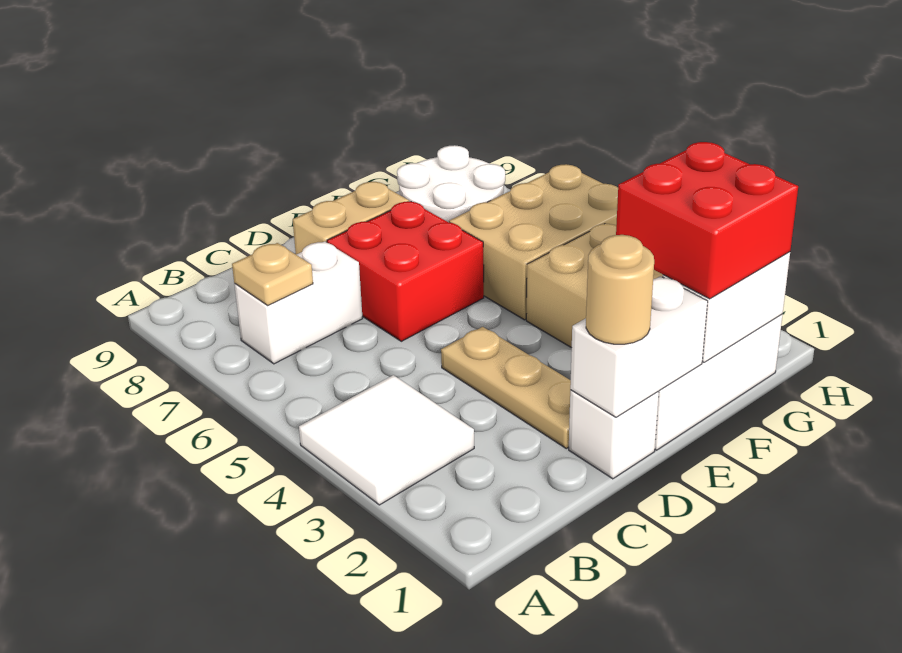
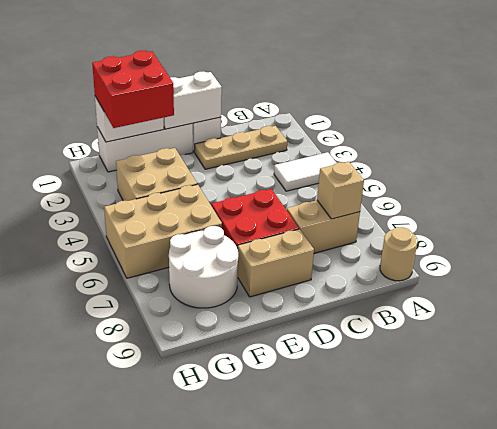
white 2x2 tile [299,375,474,505] -> white 1x2 tile [274,152,337,191]
white 1x2 brick [234,241,363,364] -> tan 1x2 brick [287,200,360,253]
tan 1x1 plate [232,243,313,305] -> tan 1x1 brick [317,162,364,219]
tan 1x1 round brick [586,235,654,344] -> tan 1x1 round brick moved to [380,227,418,281]
tan 1x3 plate [441,327,571,448] -> tan 1x3 plate turned to [195,126,287,169]

